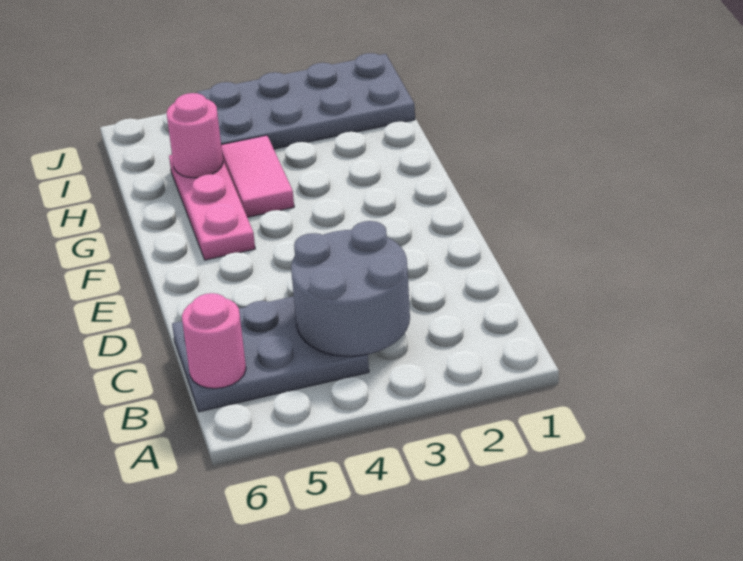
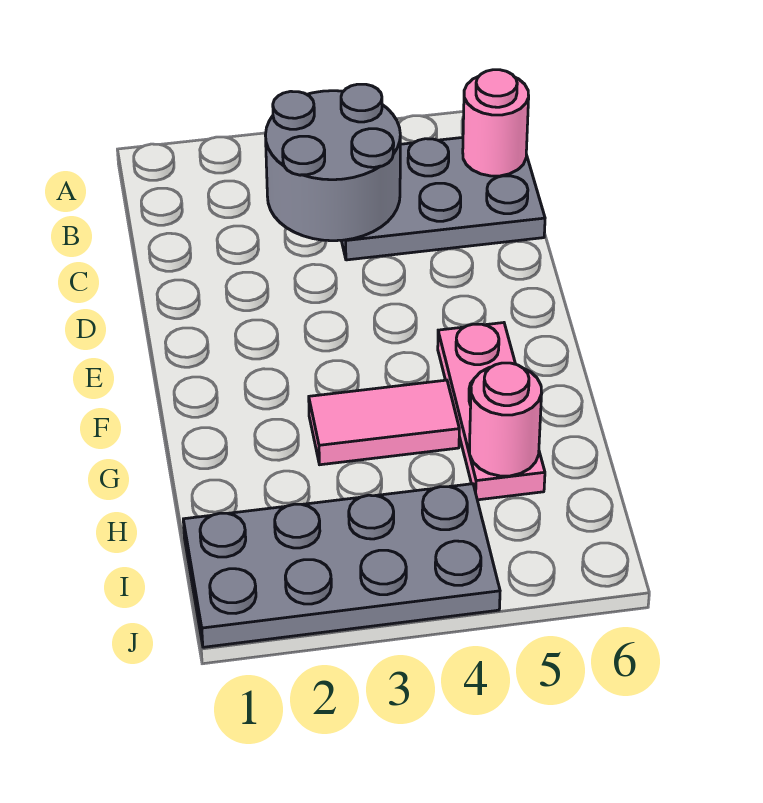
pink 1x2 tile [221,135,294,217] -> pink 1x2 tile turned to [309,380,459,465]

